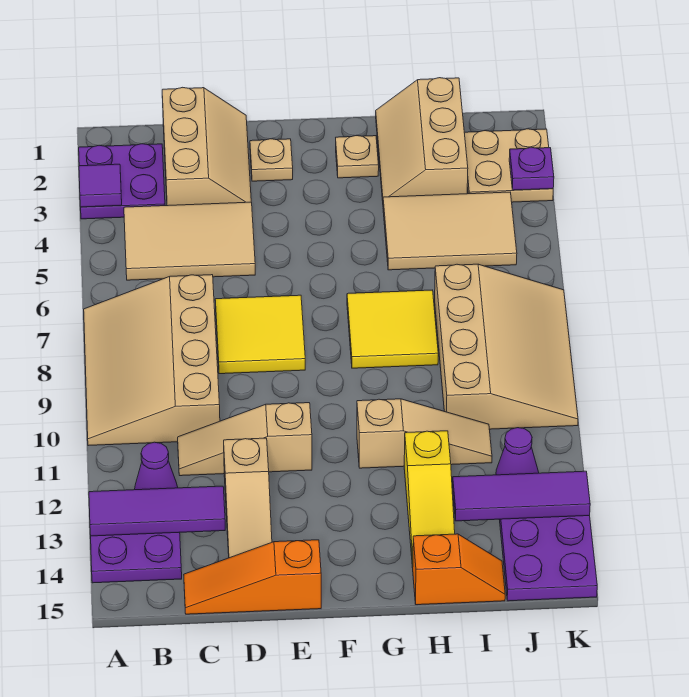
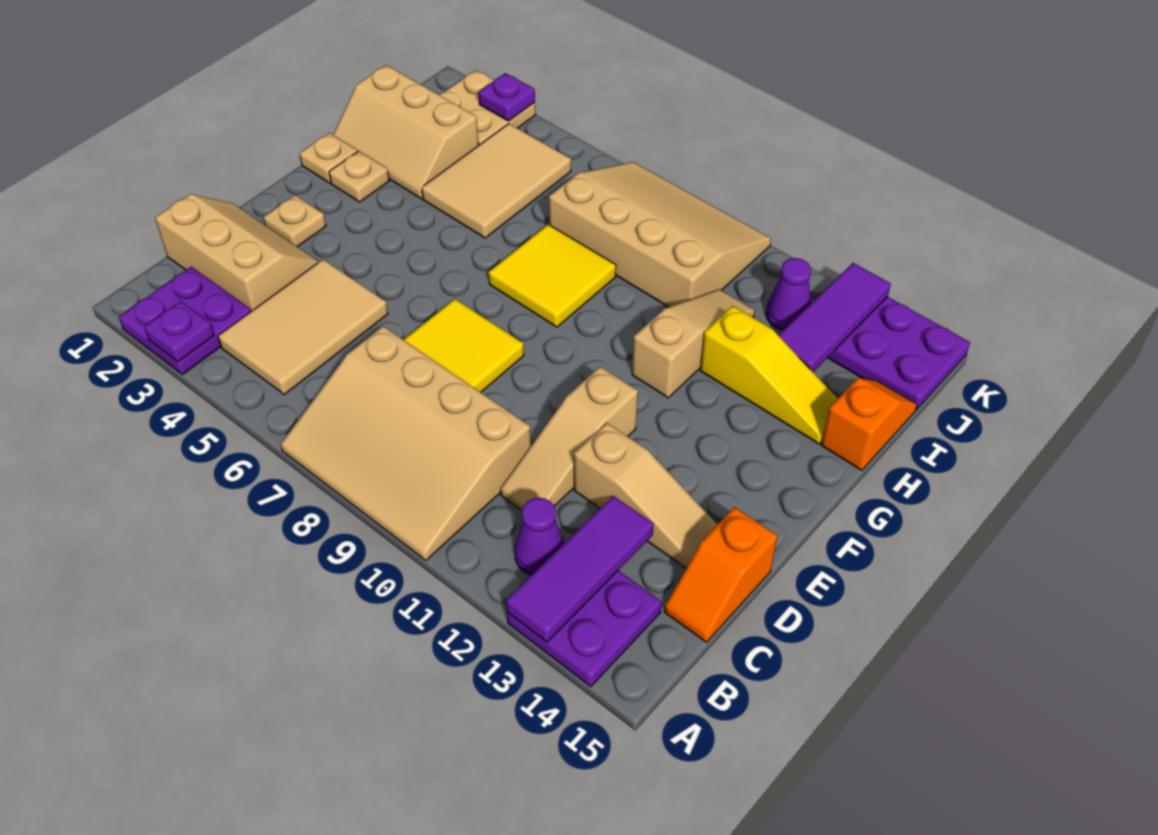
purple 1x1 tile [79,164,122,207] -> purple 1x1 plate [144,301,214,362]
orange 1x3 slope [184,540,321,614] -> orange 1x2 slope [664,507,778,642]
none -> tan 1x1 plate [299,133,358,183]

